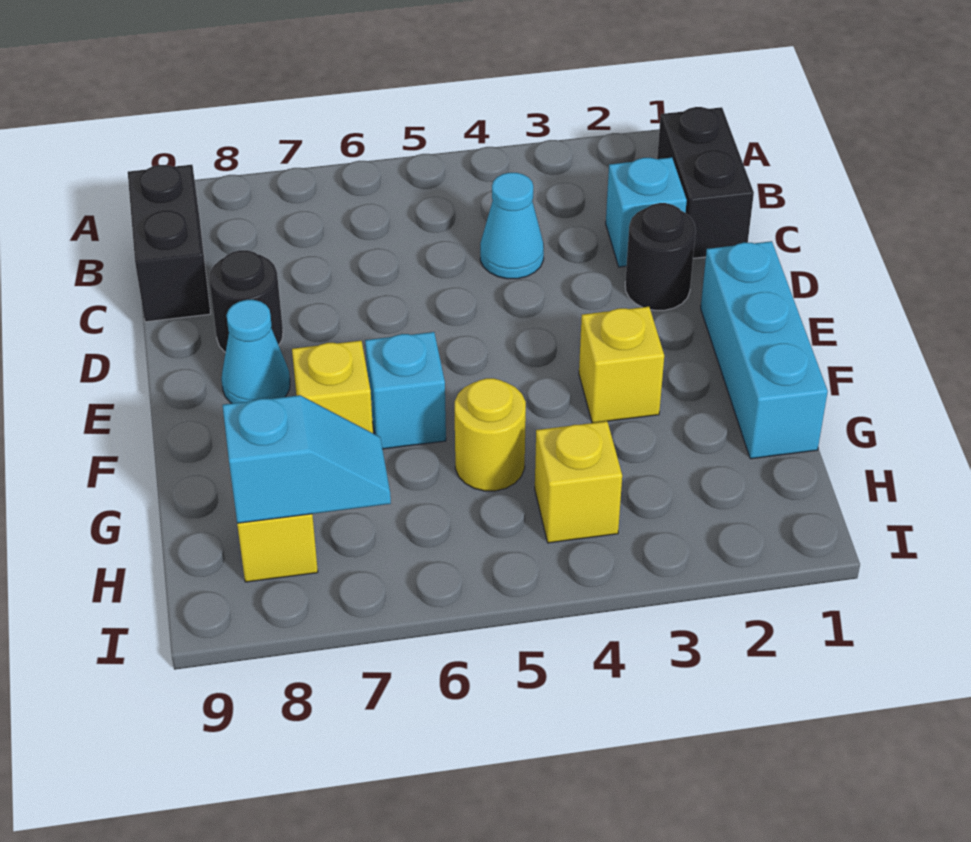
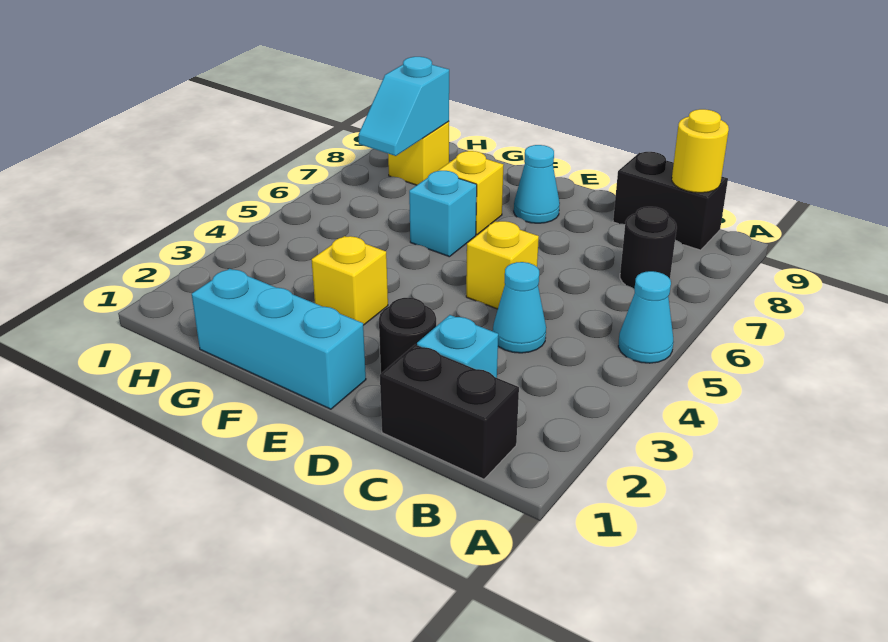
none -> cyan 1x1 cone [618,271,673,363]
black 1x1 round brick [209,250,283,353] -> black 1x1 round brick moved to [620,207,677,289]
yellow 1x1 round brick [455,378,526,491] -> yellow 1x1 round brick moved to [672,109,729,193]
yellow 1x1 brick [535,421,622,543] -> yellow 1x1 brick moved to [466,221,539,309]

